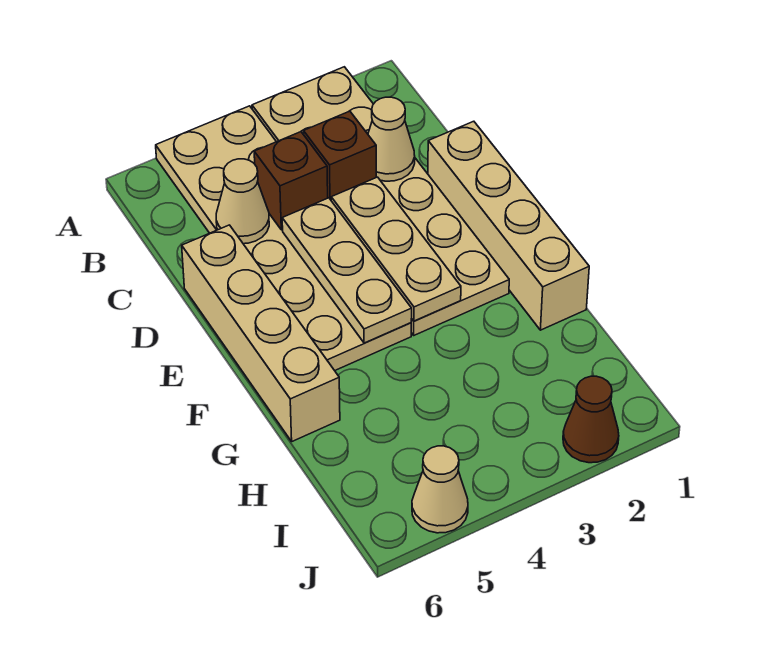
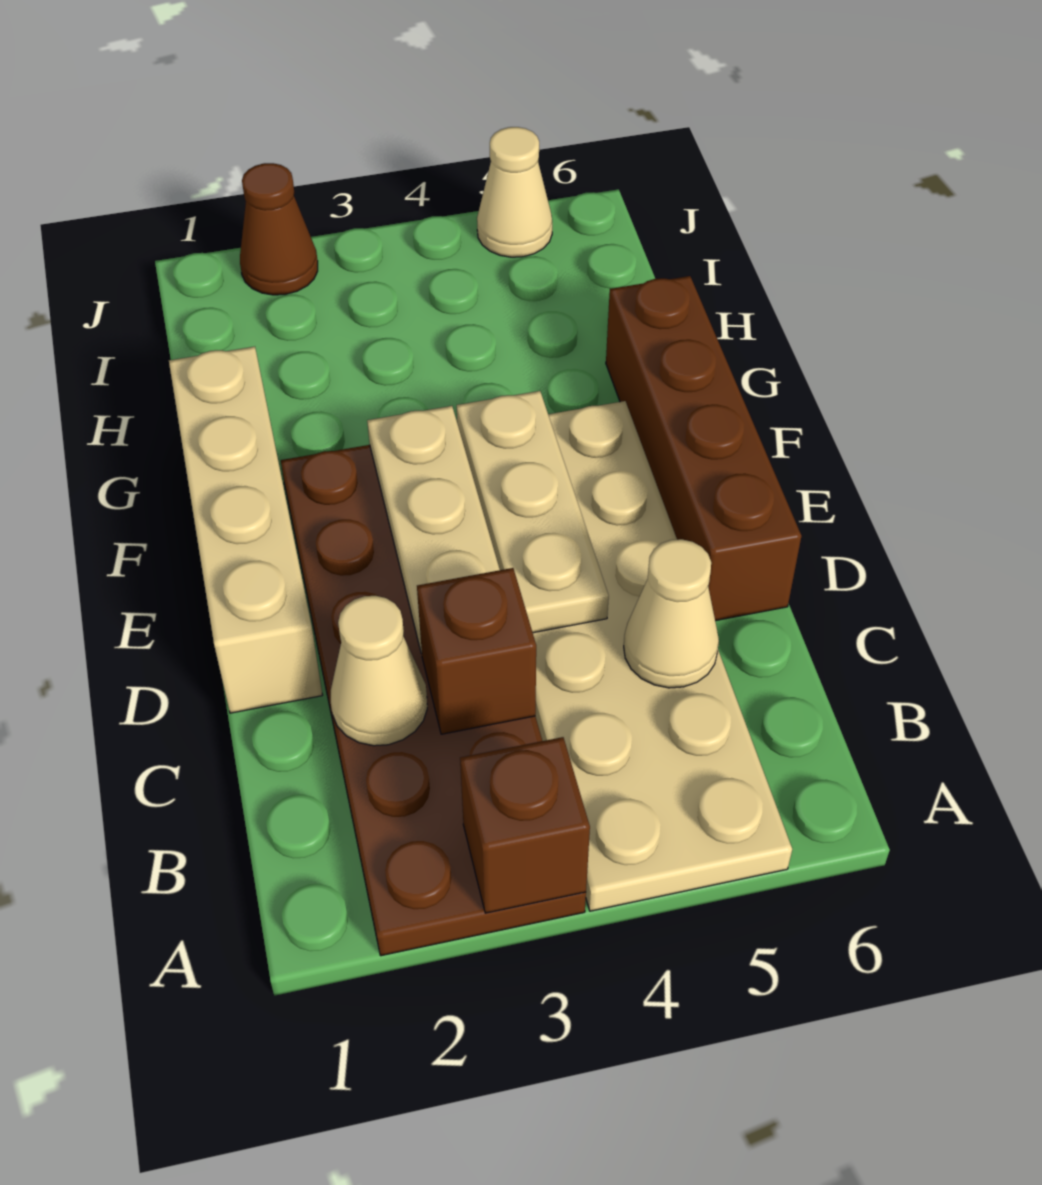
tan 2x6 plate [252,67,509,335] -> brown 2x6 plate [281,445,586,956]
brown 1x1 brick [254,132,328,230] -> brown 1x1 brick moved to [460,737,590,913]
tan 1x4 brick [182,225,340,441] -> brown 1x4 brick [606,276,801,621]

